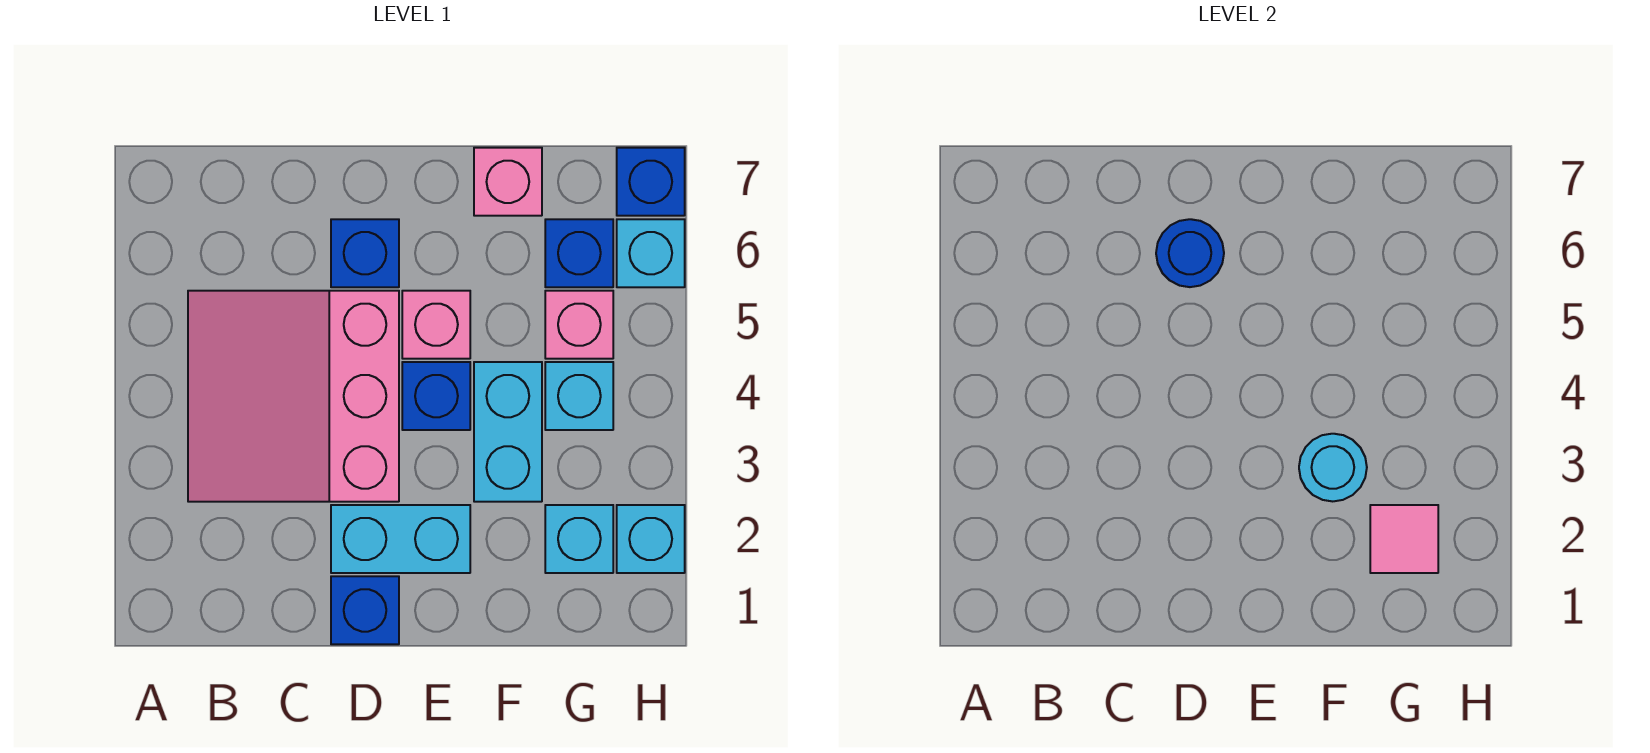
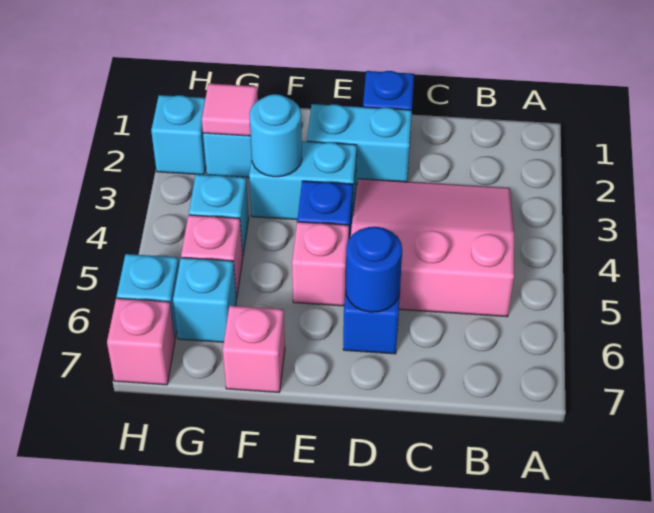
pink 3x3 slope [188,291,399,502] -> pink 3x3 slope turned to [351,179,514,317]
cyan 1x2 brick [474,362,542,502] -> cyan 1x2 brick turned to [249,141,357,220]
blue 1x1 brick [545,219,613,287] -> cyan 1x1 brick [173,258,236,342]
blue 1x1 brick [617,148,685,216] -> pink 1x1 brick [107,298,175,385]

